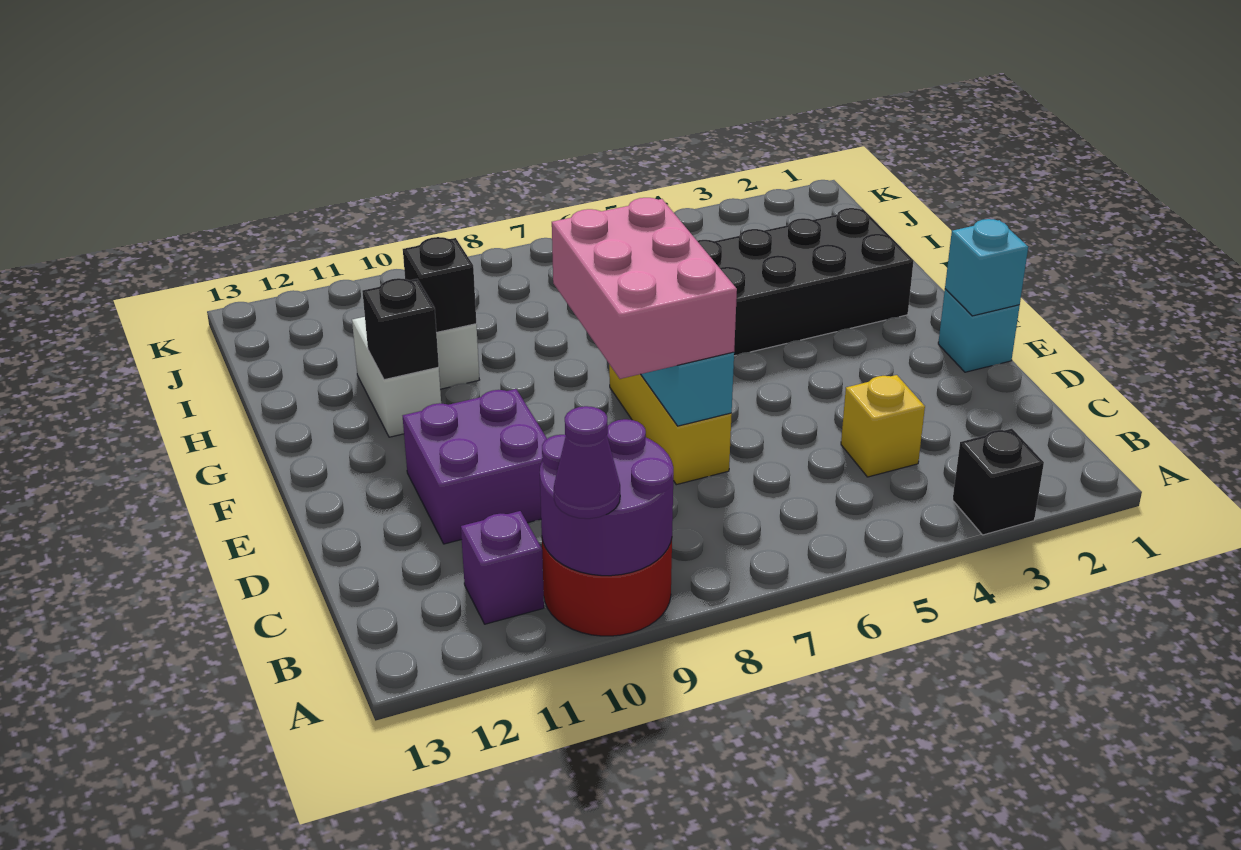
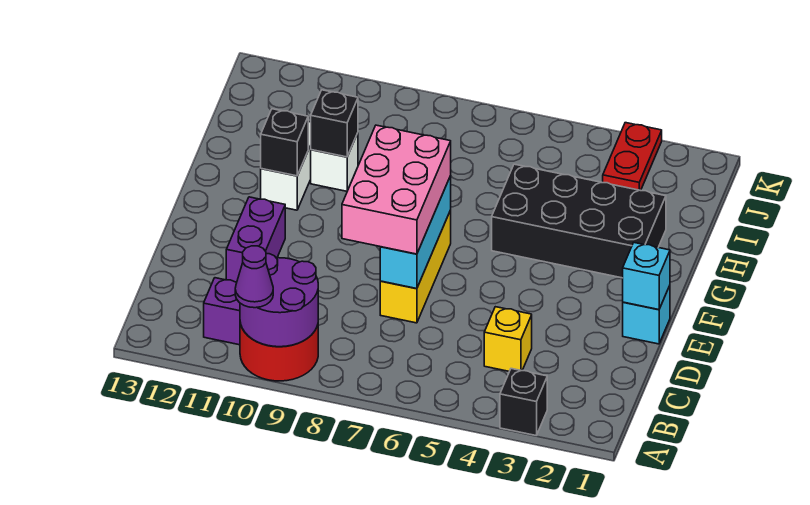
purple 2x2 brick [403,389,547,544] -> purple 1x2 brick [226,197,285,282]
none -> red 1x2 plate [603,123,662,190]

